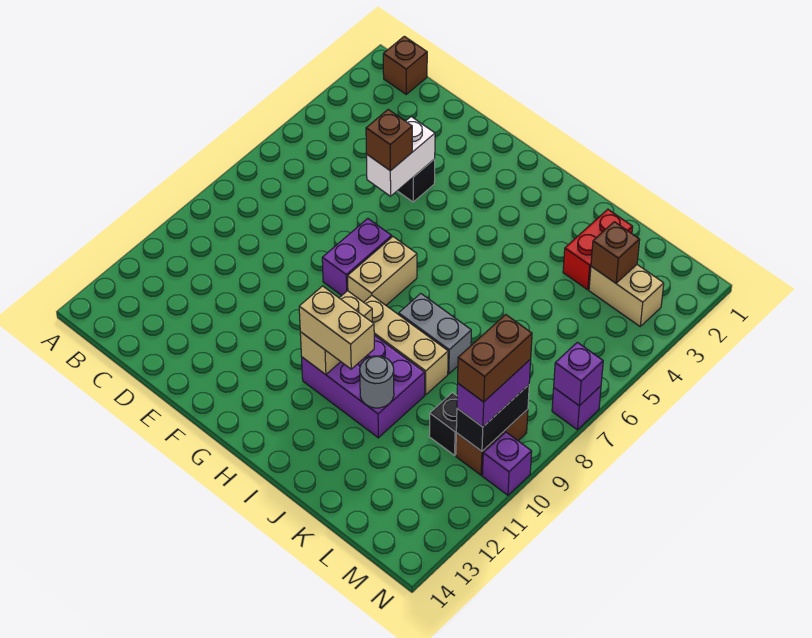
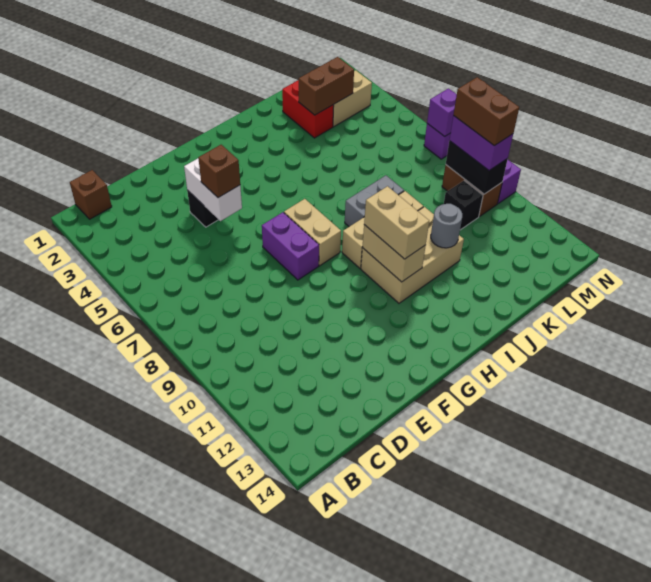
purple 2x3 brick [302,335,425,438] -> tan 2x3 brick [361,207,464,303]
tan 1x2 brick [299,286,374,369] -> tan 1x2 brick turned to [364,186,429,259]
brown 1x1 brick [591,222,640,283] -> brown 1x2 brick [299,57,354,115]

